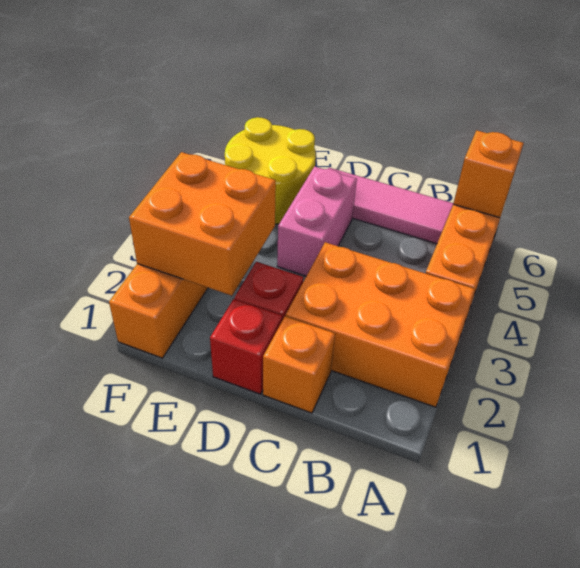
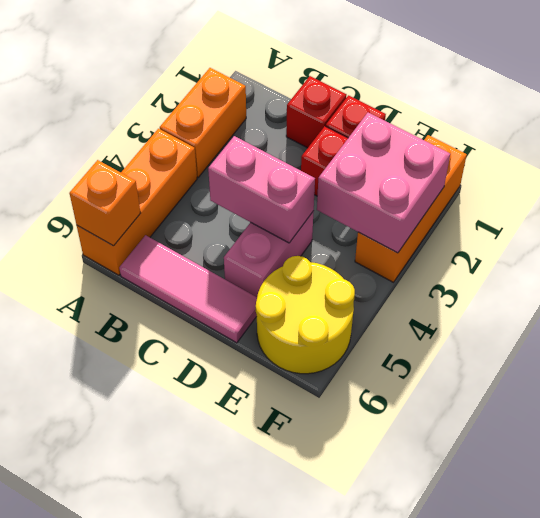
orange 2x3 brick [286,242,475,407] -> orange 1x2 brick [160,68,246,177]
orange 1x1 brick [263,316,335,413] -> red 1x1 brick [286,76,346,148]
none -> pink 1x2 brick [208,136,315,243]
orange 2x2 brick [129,152,276,296] -> pink 2x2 brick [317,113,450,253]

